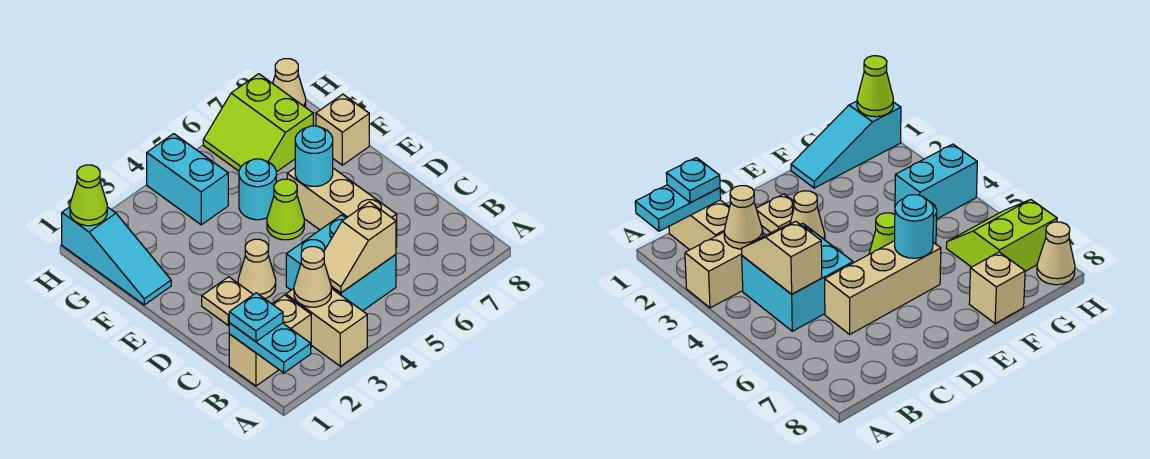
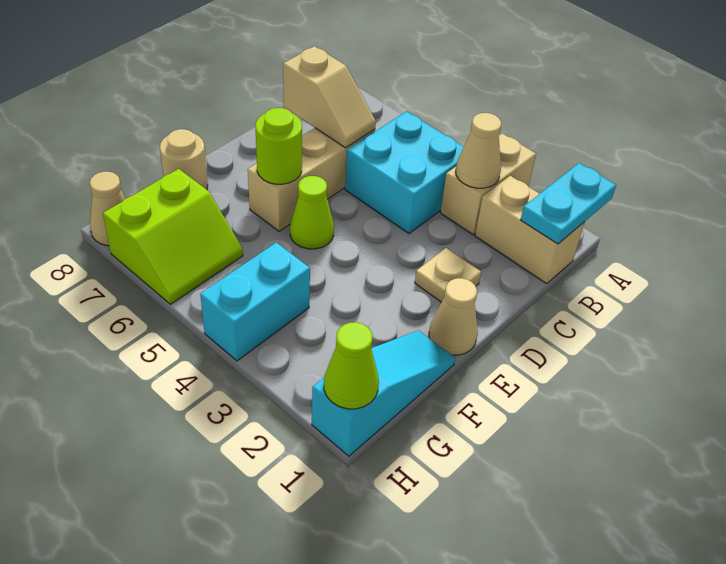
cyan 1x1 plate [229,293,283,342] -> none
tan 1x2 slope [324,202,396,293] -> tan 1x2 slope moved to [283,46,376,148]
tan 1x1 cone [238,239,276,299] -> tan 1x1 cone moved to [429,278,478,355]
cyan 1x1 round brick [295,126,333,186] -> lime 1x1 round brick [256,108,302,184]
cyan 1x1 round brick [239,159,276,220] -> none
tan 1x1 brick [316,94,369,165] -> tan 1x1 round brick [160,129,208,190]

